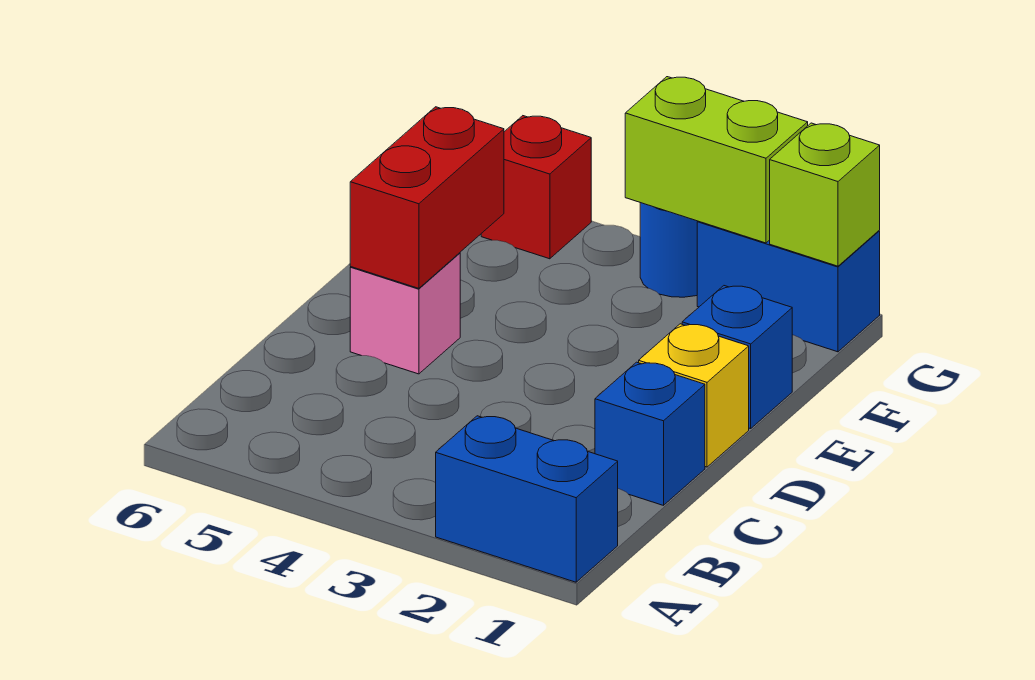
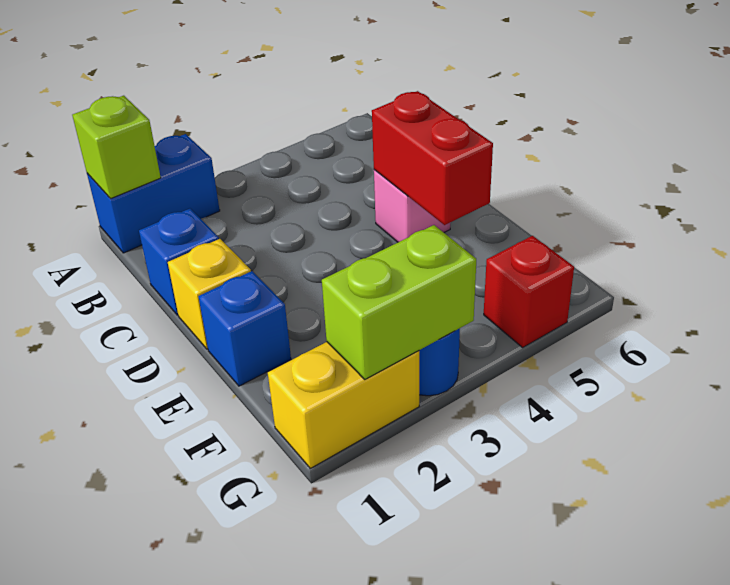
blue 1x2 brick [697,221,880,352] -> yellow 1x2 brick [268,342,419,468]
lime 1x1 brick [770,123,880,266] -> lime 1x1 brick moved to [72,96,161,199]

